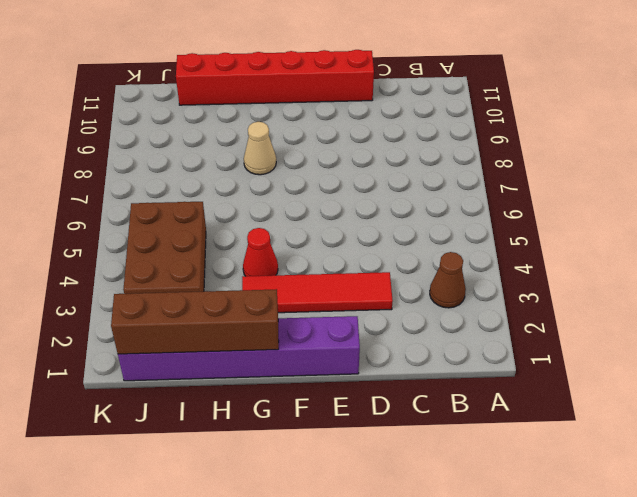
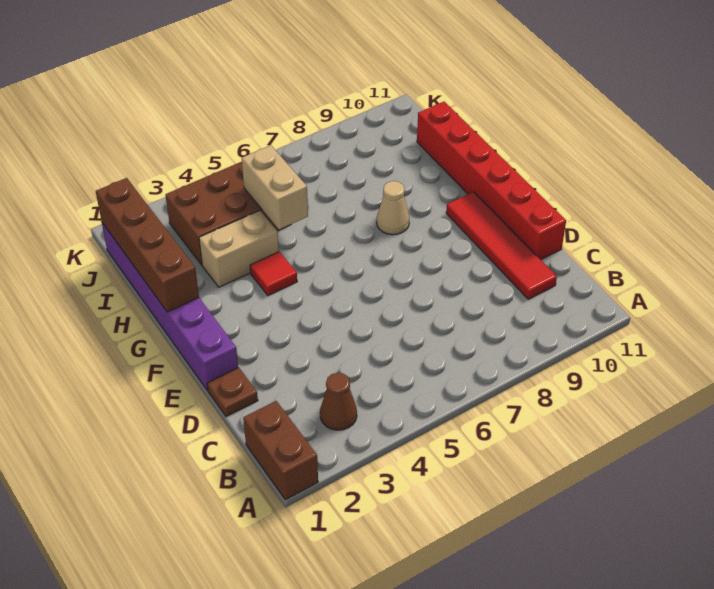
none -> brown 1x2 brick [243,401,318,500]
none -> brown 1x1 plate [207,367,258,417]
red 1x4 tile [242,272,393,313] -> red 1x4 tile moved to [446,192,557,299]
red 1x1 cone [243,228,278,276] -> red 1x1 tile [250,252,297,295]
none -> tan 1x2 brick [199,210,279,287]
none -> tan 1x2 brick [242,145,308,230]

